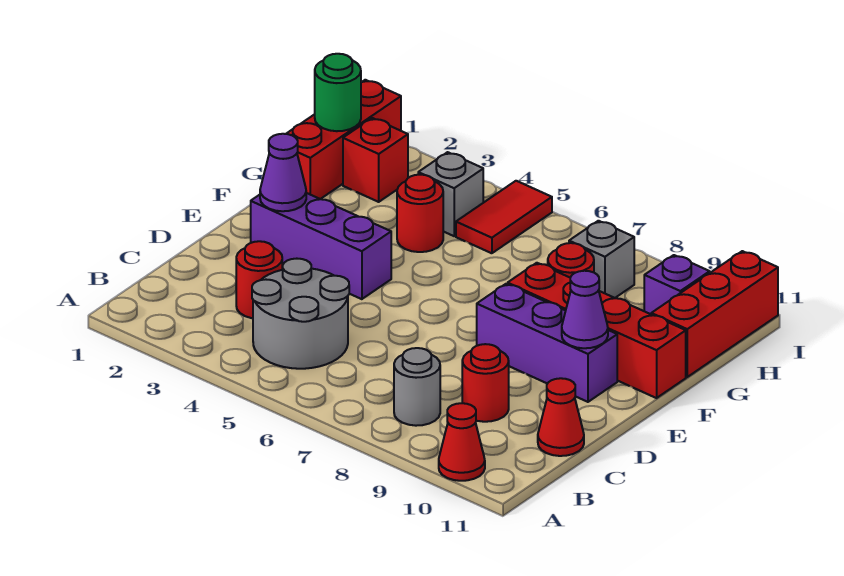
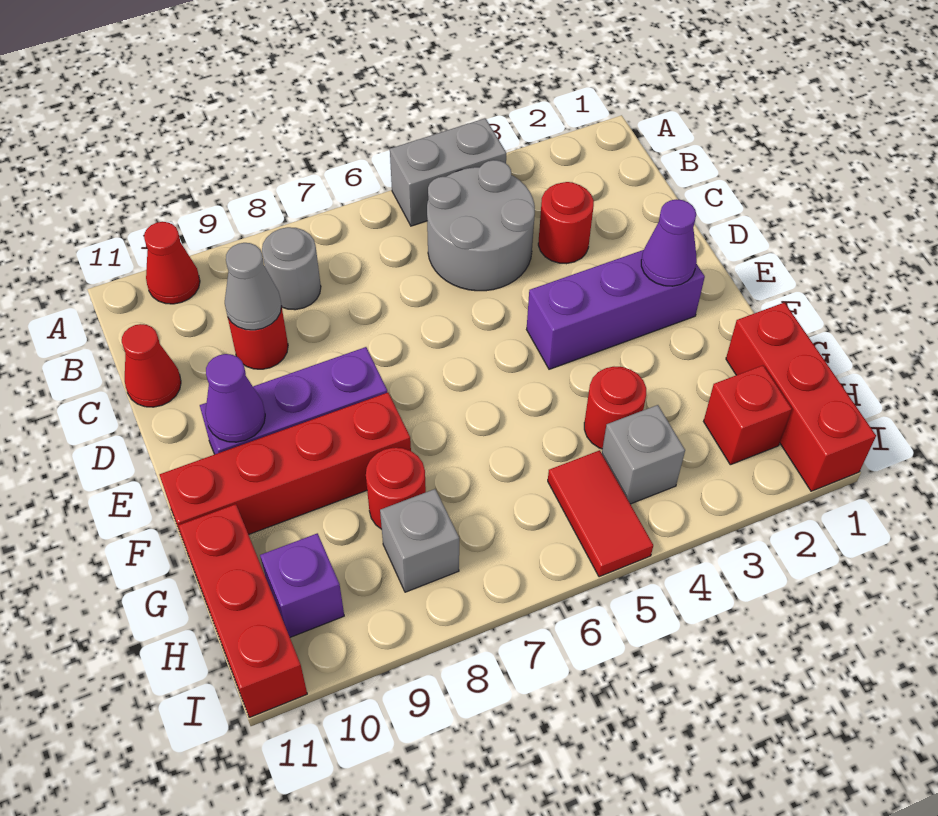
none -> grey 1x2 brick [390,118,506,226]
none -> grey 1x1 cone [225,243,282,330]
green 1x1 round brick [315,54,361,131] -> none

